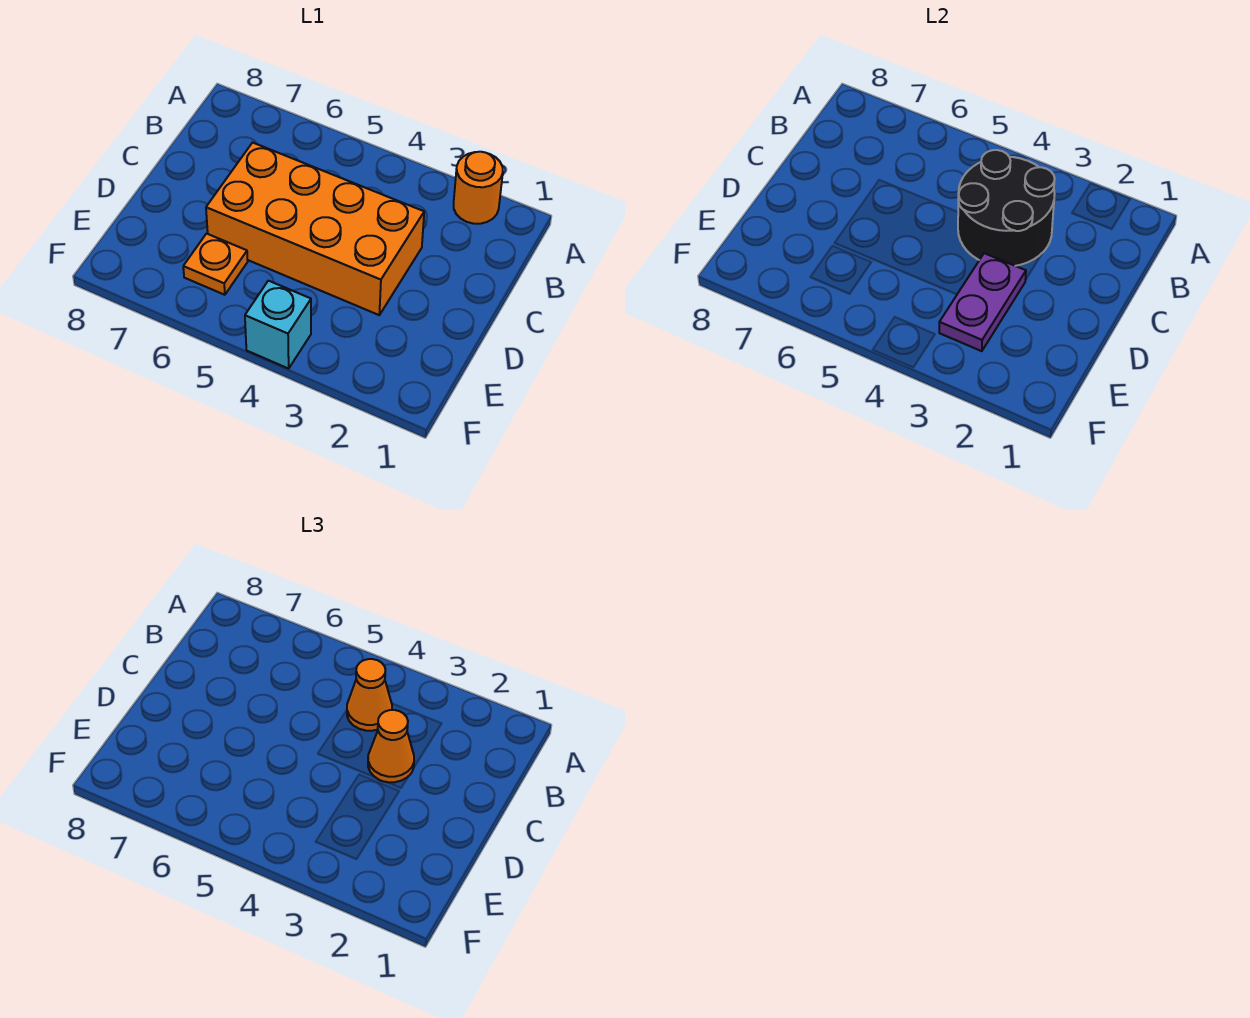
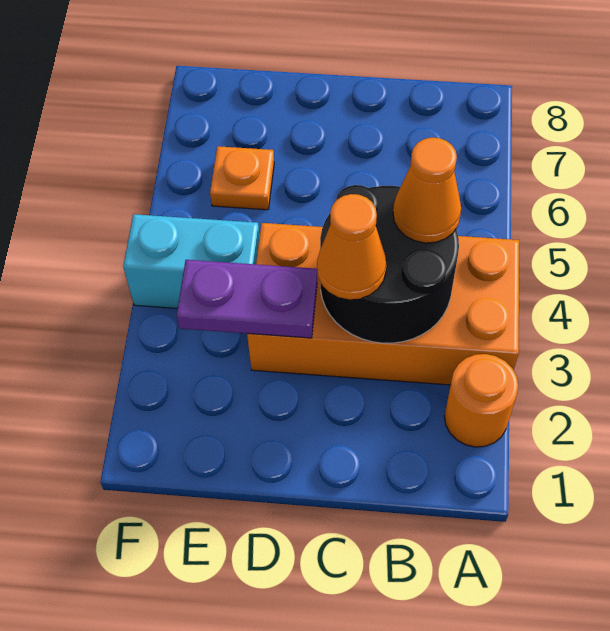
orange 2x4 brick [206,143,424,315] -> orange 2x4 brick turned to [247,223,519,385]
cyan 1x1 brick [245,281,311,369] -> cyan 1x2 brick [123,214,259,308]

